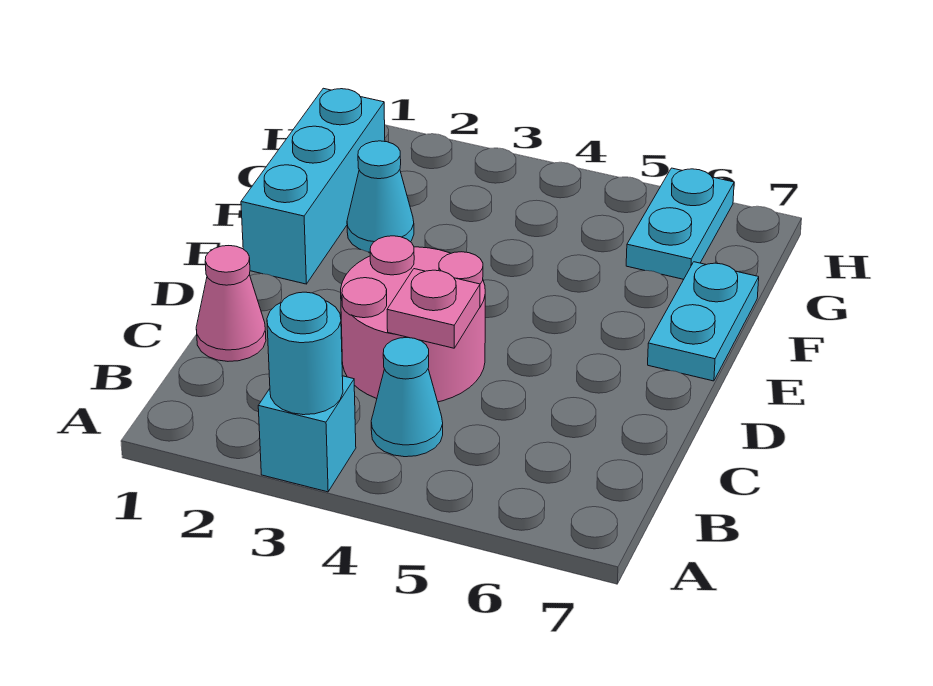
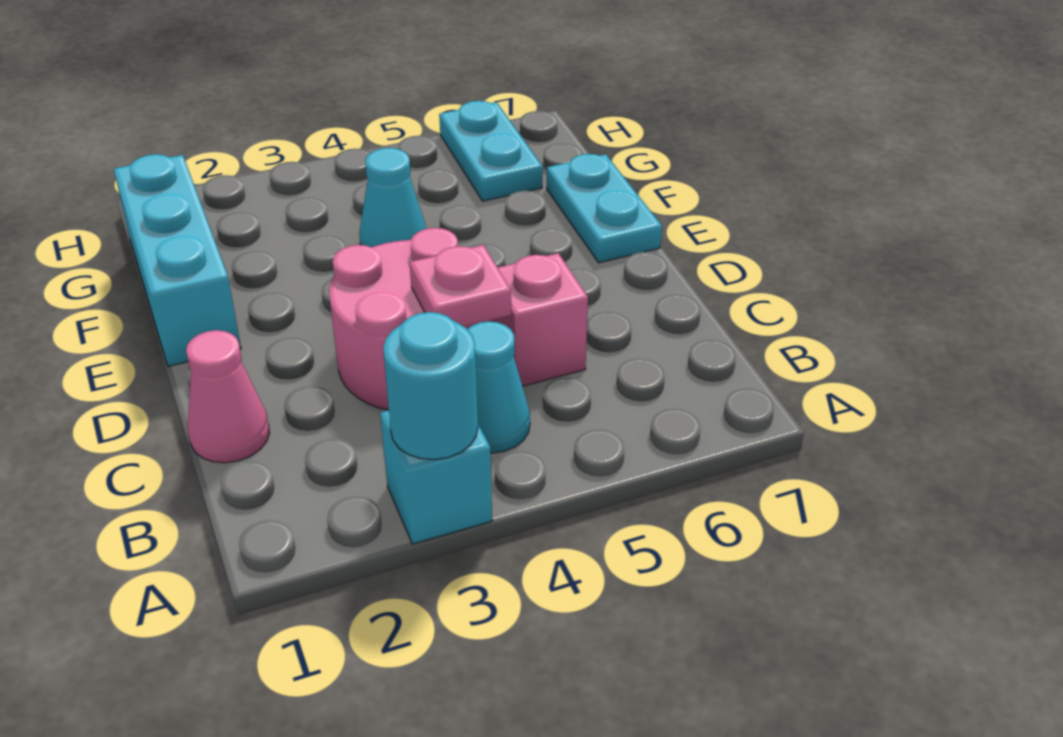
none -> pink 1x1 brick [489,253,588,386]
cyan 1x1 cone [347,141,414,252] -> cyan 1x1 cone moved to [359,148,426,247]

